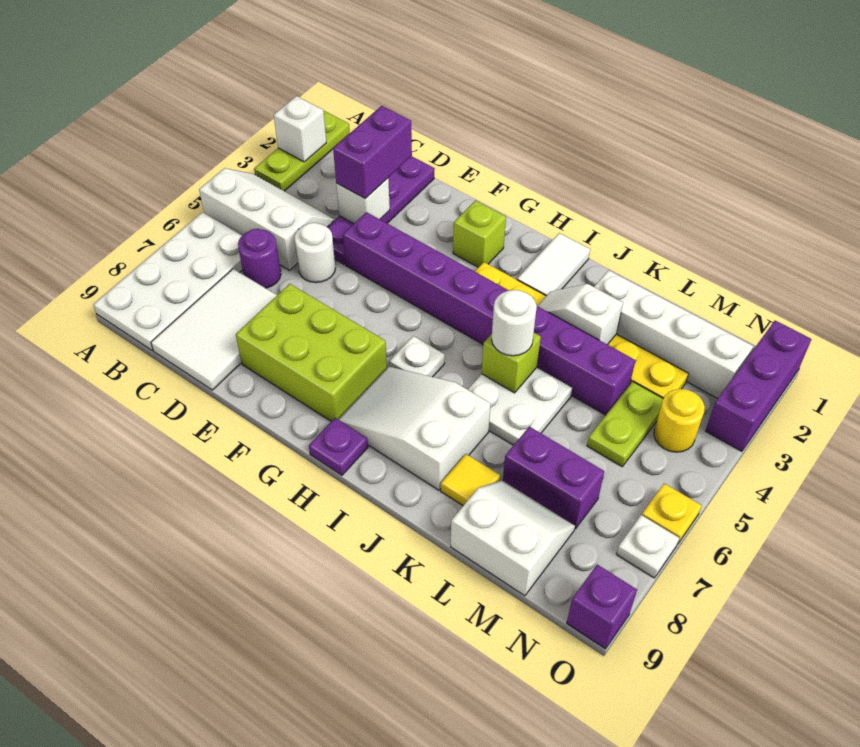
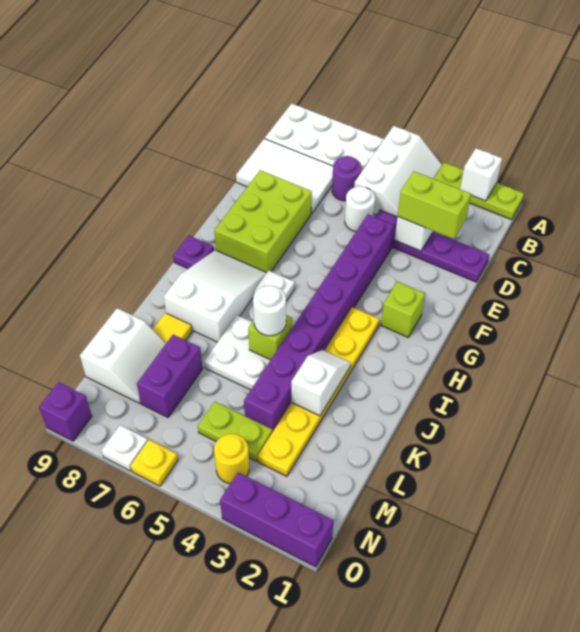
purple 1x2 brick [333,106,412,198] -> lime 1x2 brick [398,171,471,239]
white 1x2 tile [517,233,590,296] -> none
white 1x4 brick [594,270,753,399] -> none

